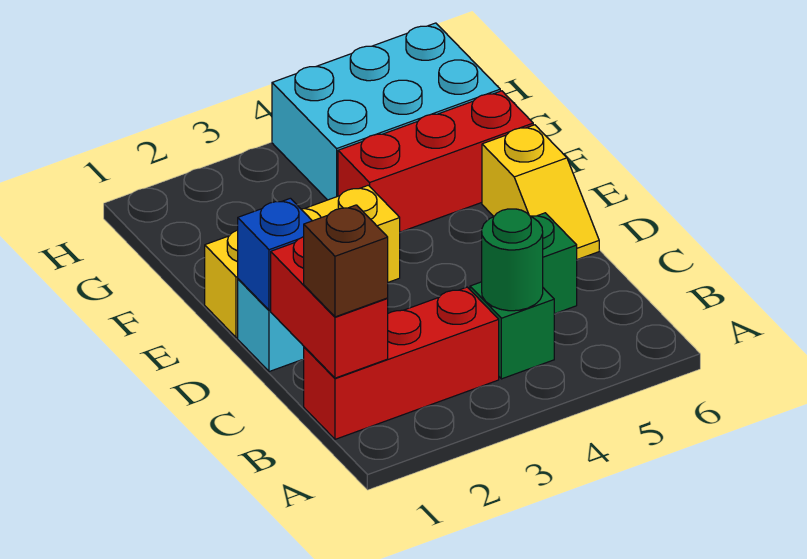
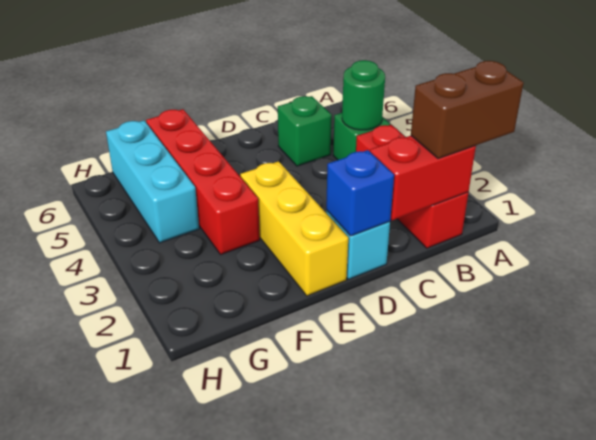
brown 1x1 brick [304,205,388,317] -> brown 1x2 brick [411,61,523,159]
yellow 1x2 slope [482,125,599,260] -> none
red 1x3 brick [338,91,533,232] -> red 1x4 brick [146,109,260,255]
cyan 2x3 brick [272,23,500,200] -> cyan 1x3 brick [106,121,199,243]

